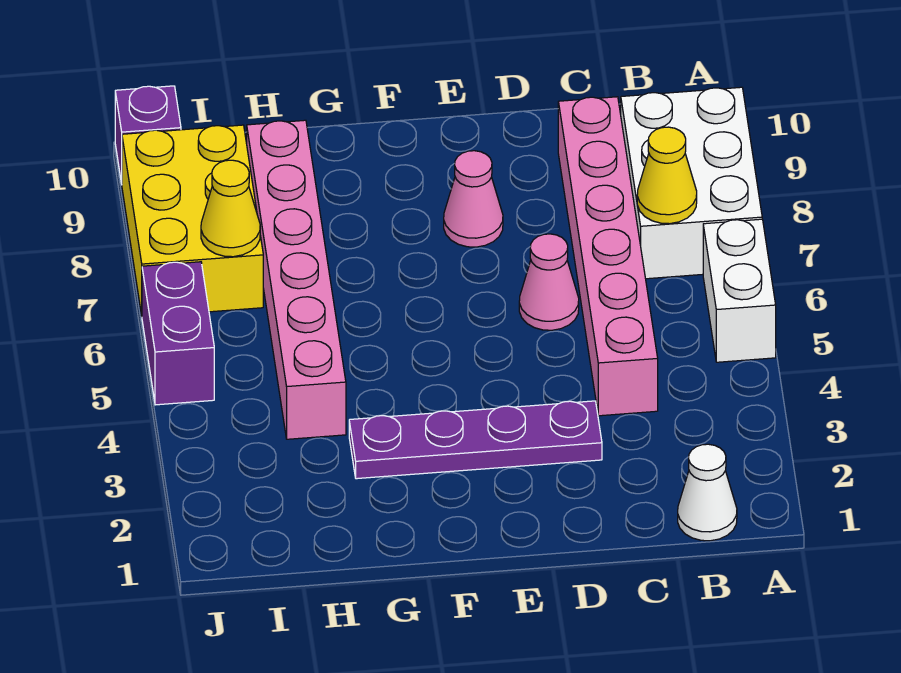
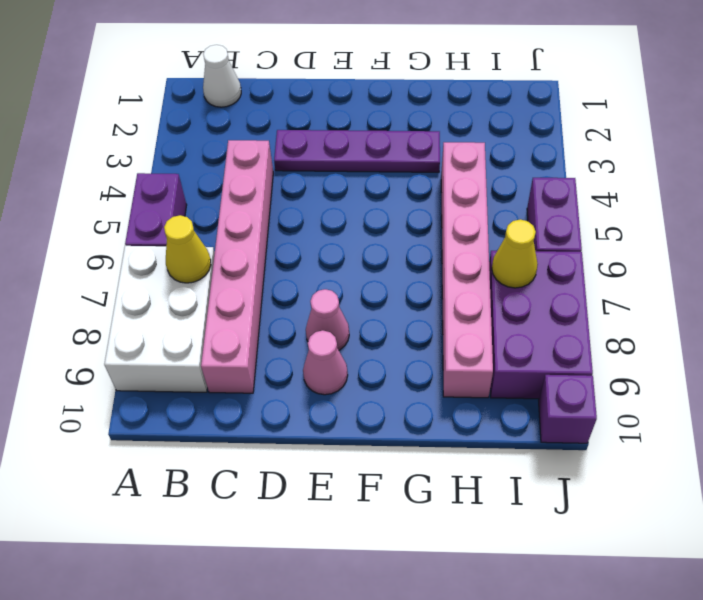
white 1x2 brick [703,219,776,362] -> purple 1x2 brick [125,173,187,246]
pink 1x1 cone [519,234,579,330] -> pink 1x1 cone moved to [303,330,348,395]
yellow 2x3 brick [122,125,263,315] -> purple 2x3 brick [489,251,593,399]

